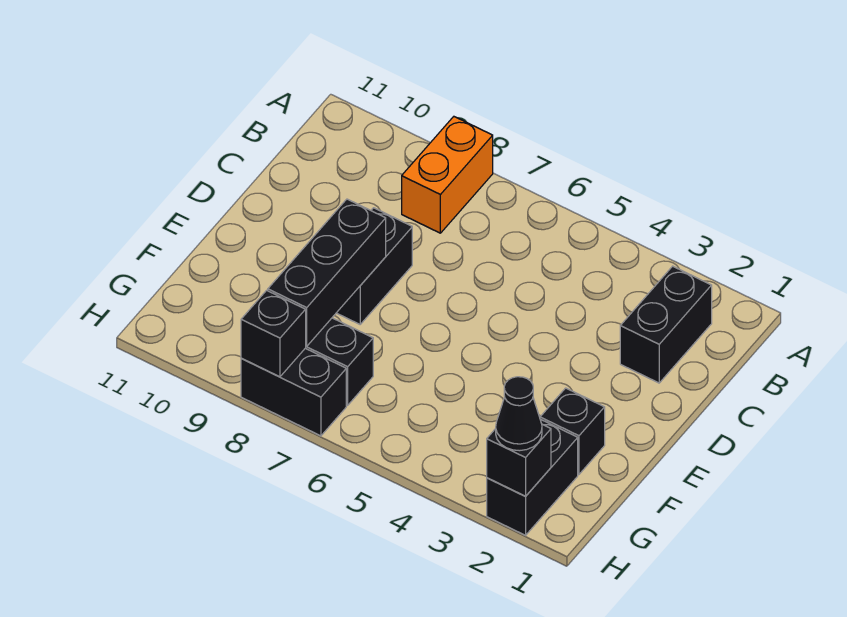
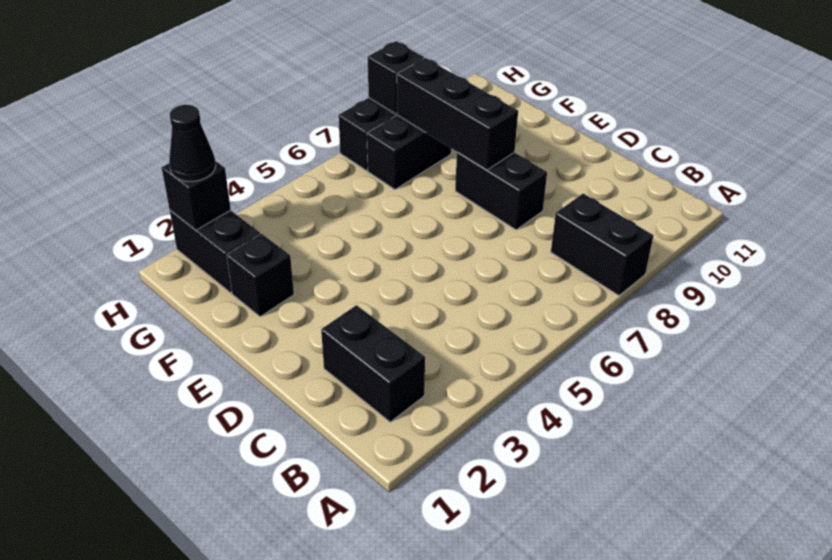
orange 1x2 brick [402,117,493,233] -> black 1x2 brick [551,194,654,296]

